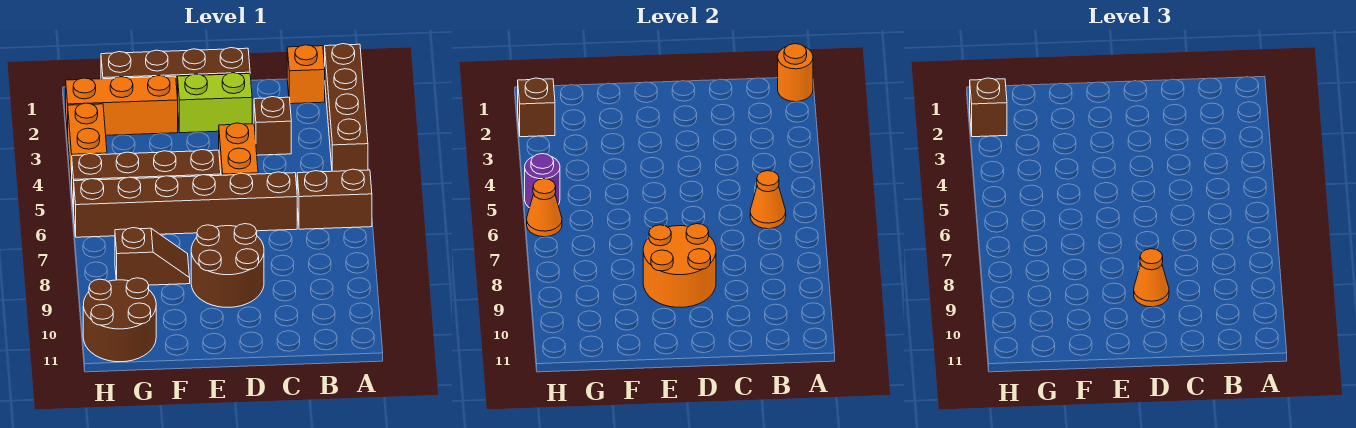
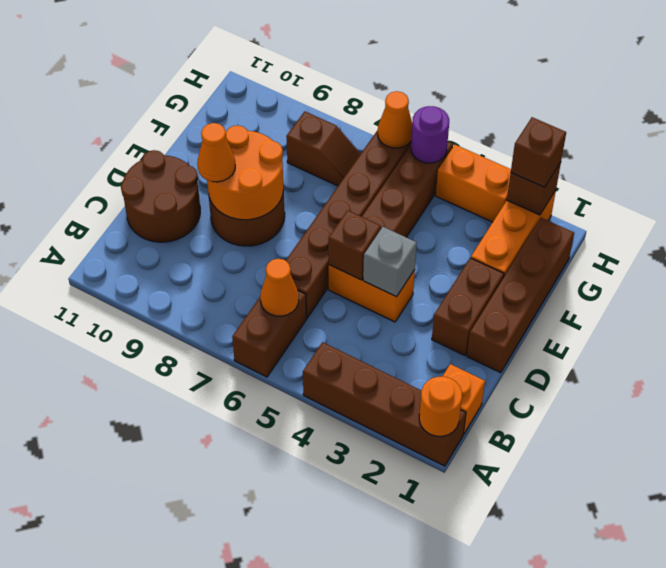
brown 1x1 brick [254,97,291,155] -> brown 1x1 brick moved to [328,210,381,280]
lime 1x2 brick [178,73,252,133] -> brown 1x2 brick [432,258,504,355]
none -> grey 1x1 brick [363,227,417,297]
brown 1x2 slope [115,228,190,285] -> brown 1x2 slope turned to [286,111,360,186]
brown 2x2 round brick [83,278,156,362] -> brown 2x2 round brick moved to [121,150,200,242]

